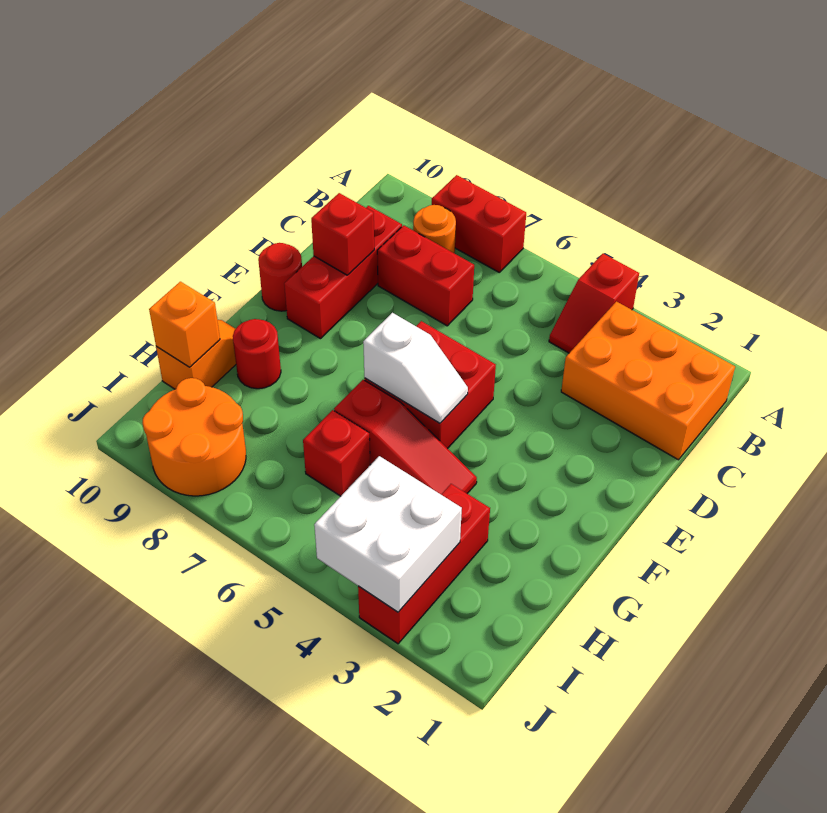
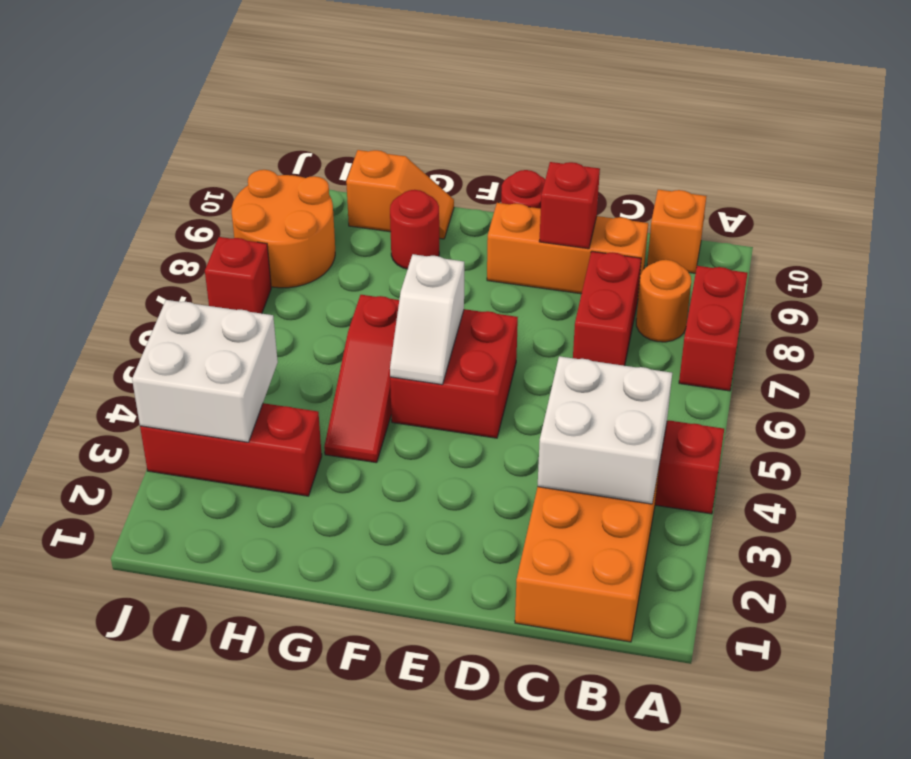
none -> white 2x2 brick [538,356,672,504]
red 1x3 brick [284,206,402,339] -> orange 1x3 brick [487,203,648,297]
red 1x1 brick [303,410,370,496] -> red 1x1 brick moved to [205,237,271,314]
orange 1x1 brick [149,282,220,367] -> orange 1x1 brick moved to [647,190,706,273]

